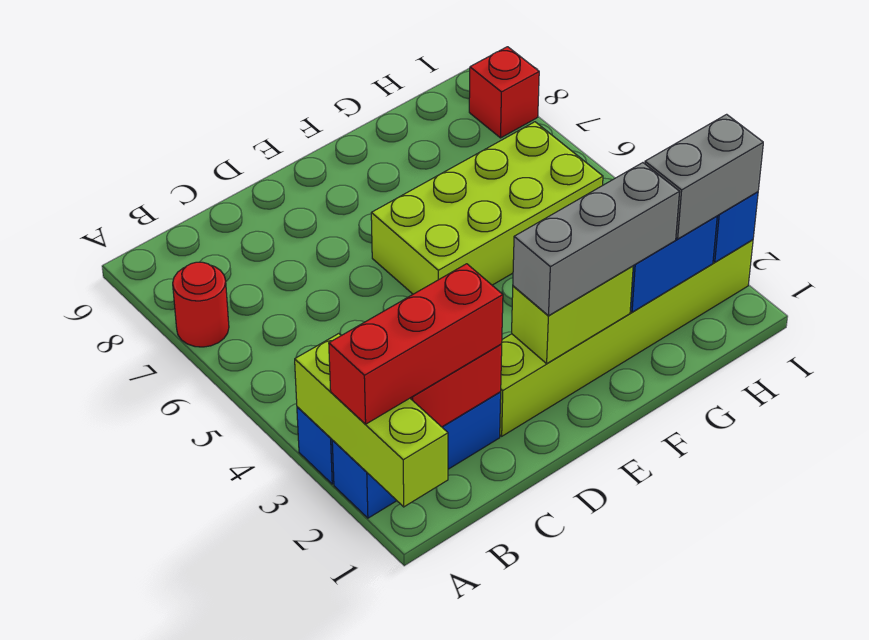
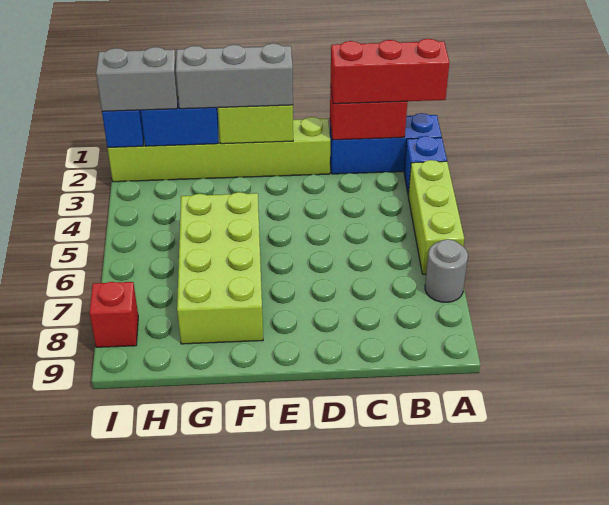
lime 1x3 brick [295,334,448,507] -> lime 1x3 brick moved to [408,160,464,274]
red 1x1 round brick [173,262,229,347] -> grey 1x1 round brick [425,239,468,302]
lime 2x4 brick [371,122,603,294] -> lime 2x4 brick turned to [177,192,263,344]

